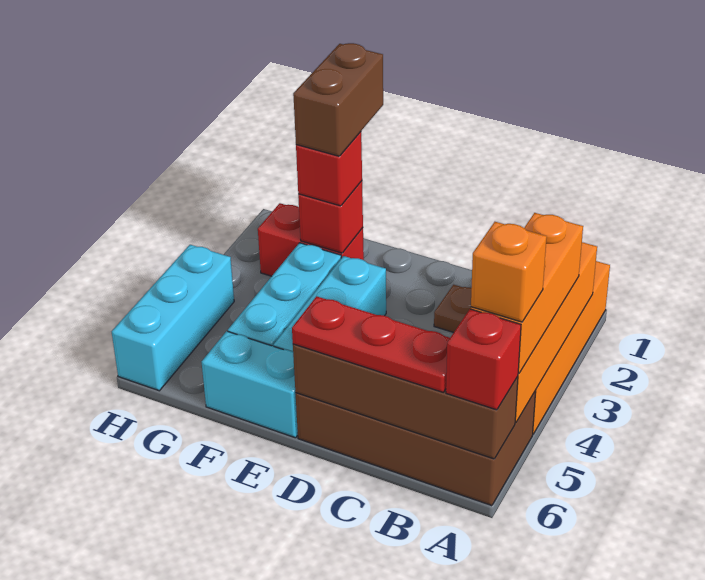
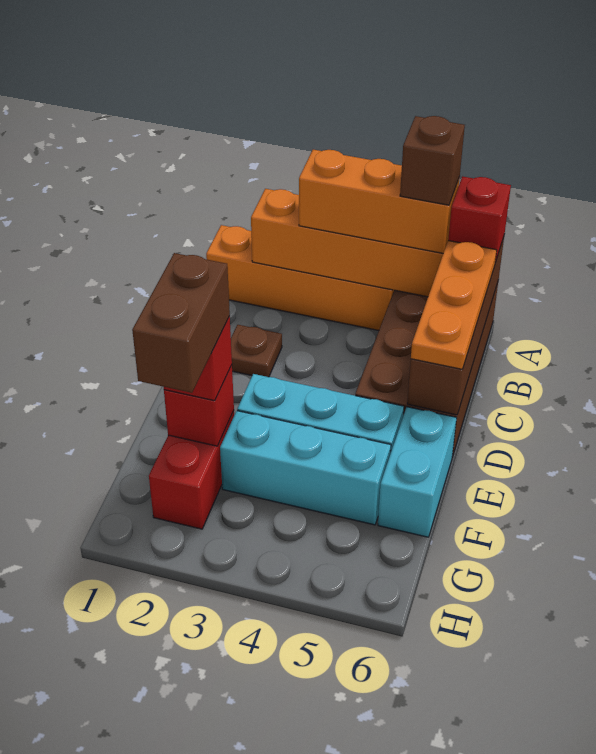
orange 1x1 brick [471,222,547,322] -> brown 1x1 brick [400,116,465,205]
red 1x3 plate [292,296,450,392] -> orange 1x3 plate [411,241,497,369]
brown 1x2 brick [293,43,383,156] -> brown 1x2 brick turned to [132,253,230,393]
cyan 1x3 brick [112,245,234,391] -> none

